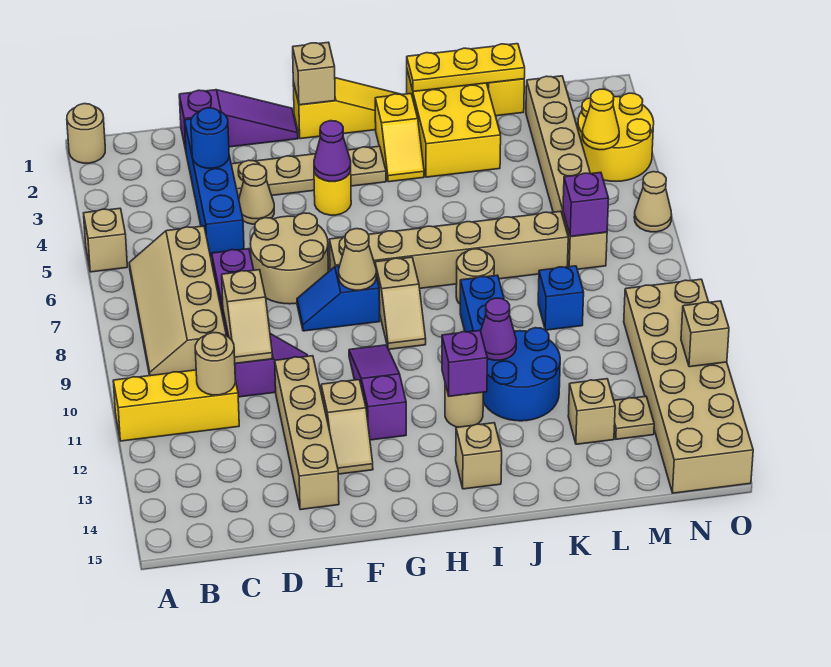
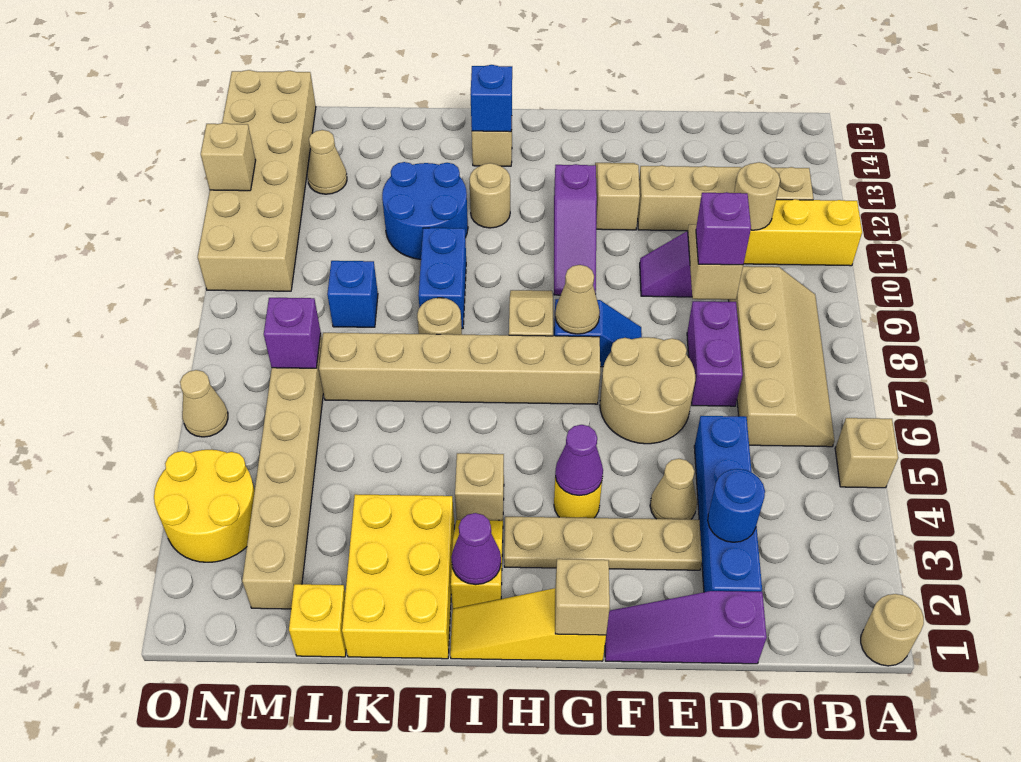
tan 1x4 brick [275,356,339,510] -> tan 1x4 brick turned to [638,165,813,231]
purple 1x1 brick [442,330,487,396] -> purple 1x1 brick moved to [696,192,751,265]
none -> blue 1x1 brick [471,65,512,132]
yellow 1x3 plate [407,44,525,92] -> none
purple 1x1 cone [481,298,516,360] -> purple 1x1 cone moved to [451,513,501,585]
tan 1x1 brick [568,379,615,444] -> tan 1x1 brick moved to [455,453,504,521]
tan 1x1 plate [614,396,654,439] -> tan 1x1 cone [307,130,347,194]
yellow 1x1 cone [582,89,619,150] -> none

